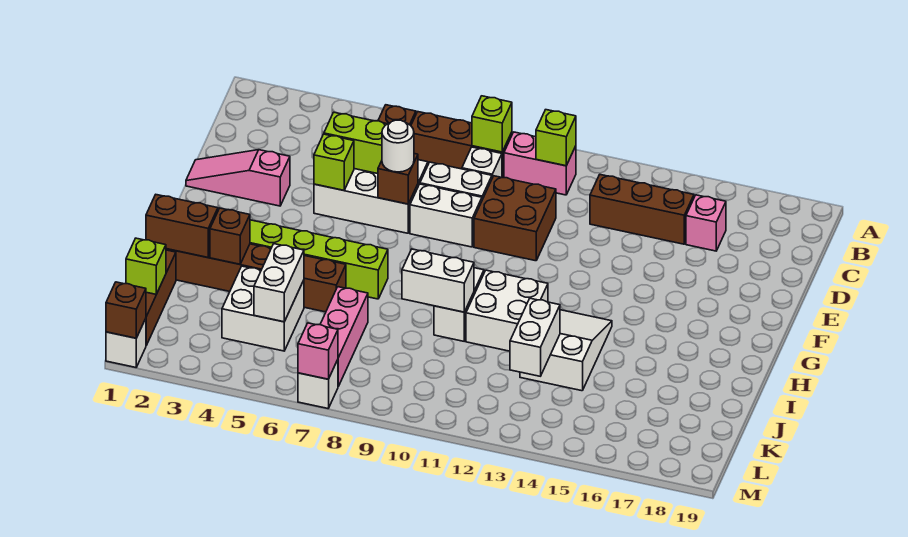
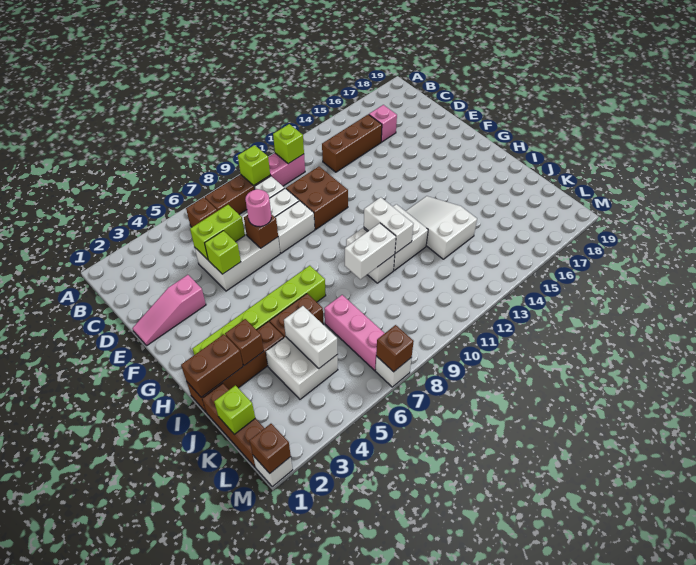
white 1x1 round brick [382,120,414,172] -> pink 1x1 round brick [245,189,271,227]
white 1x2 brick [510,298,560,376] -> white 1x2 brick moved to [364,197,413,254]
pink 1x1 brick [298,323,338,379] -> brown 1x1 brick [376,325,414,372]

